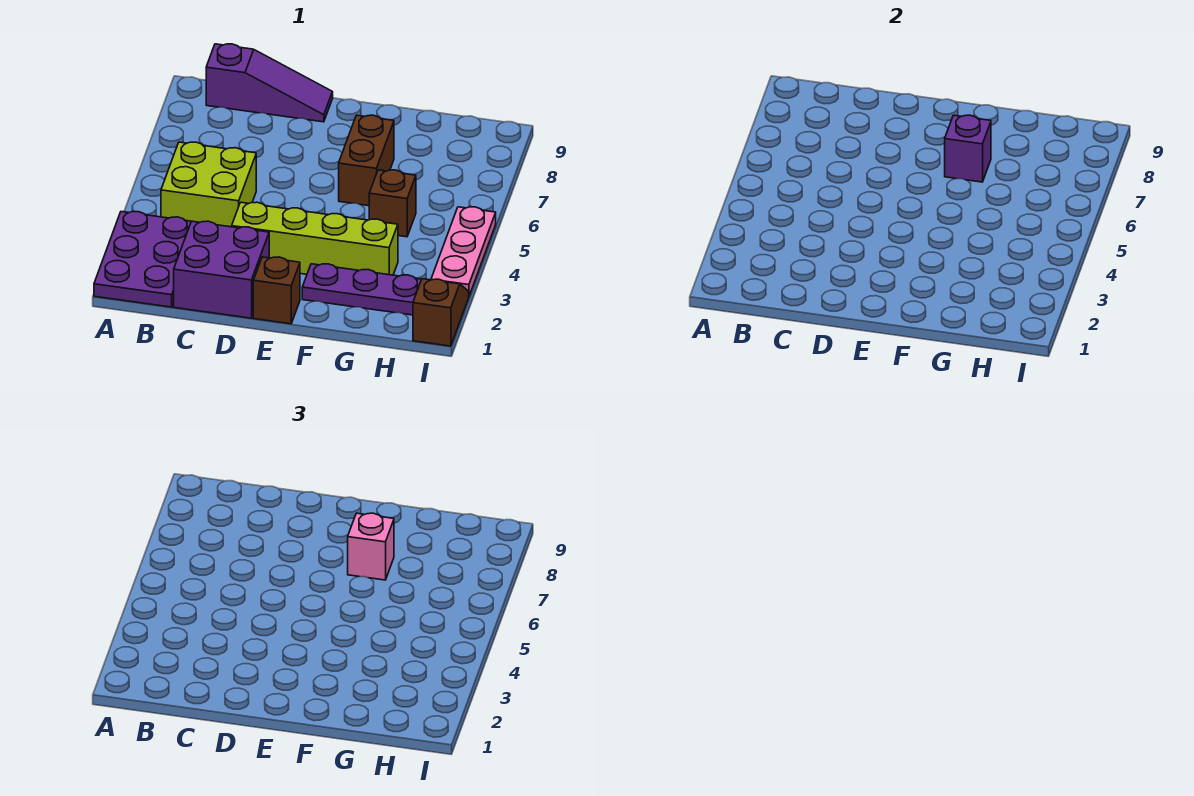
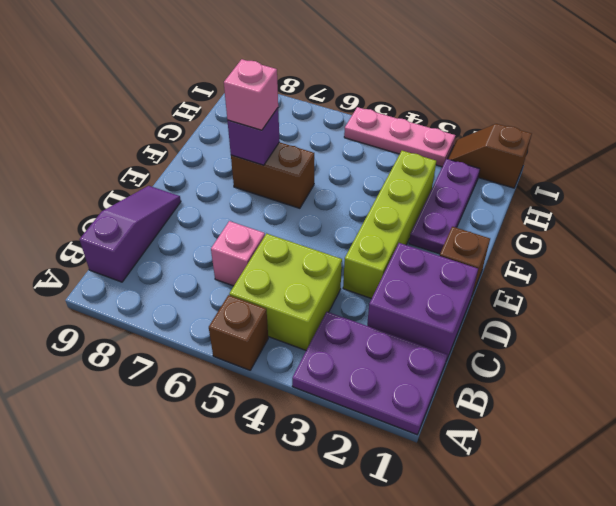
none -> pink 1x1 brick [211,221,265,286]
brown 1x1 brick [369,170,416,237] -> brown 1x1 brick moved to [209,295,268,370]

